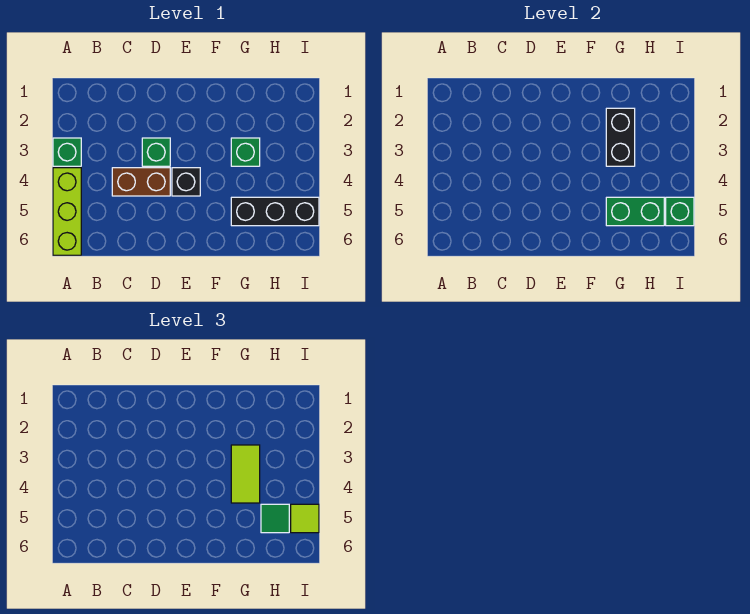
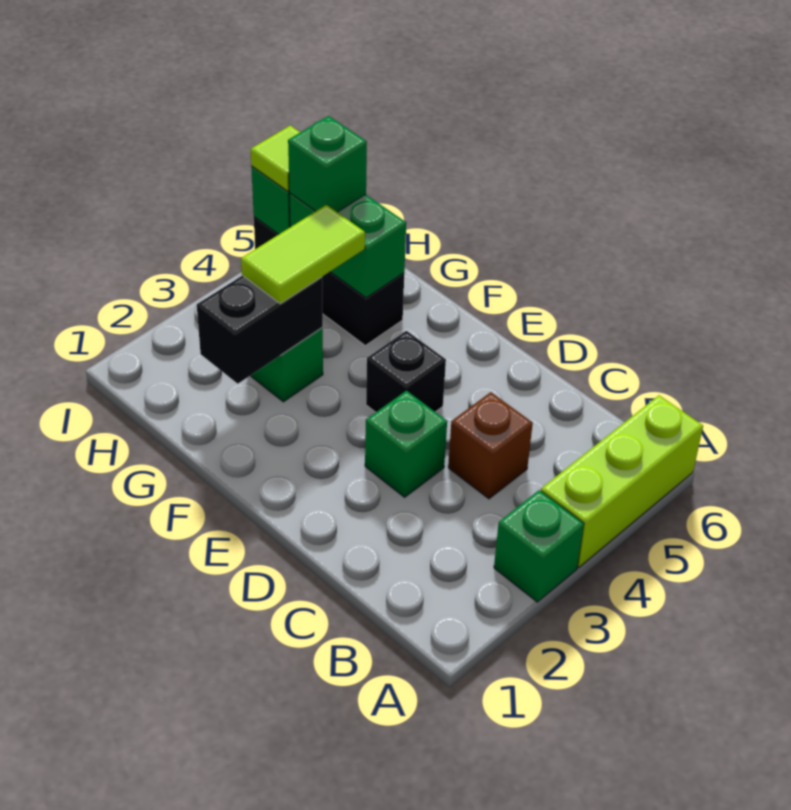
brown 1x2 brick [112,168,170,196] -> brown 1x1 brick [448,392,533,499]
green 1x1 tile [261,504,289,533] -> green 1x1 brick [288,116,367,212]

